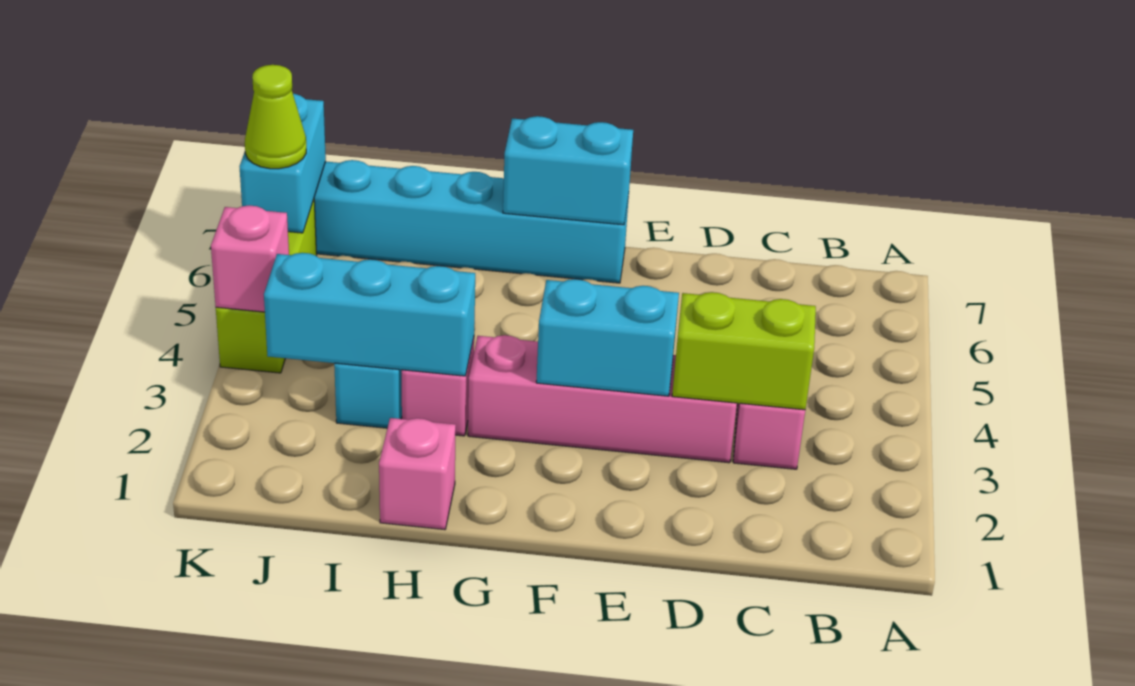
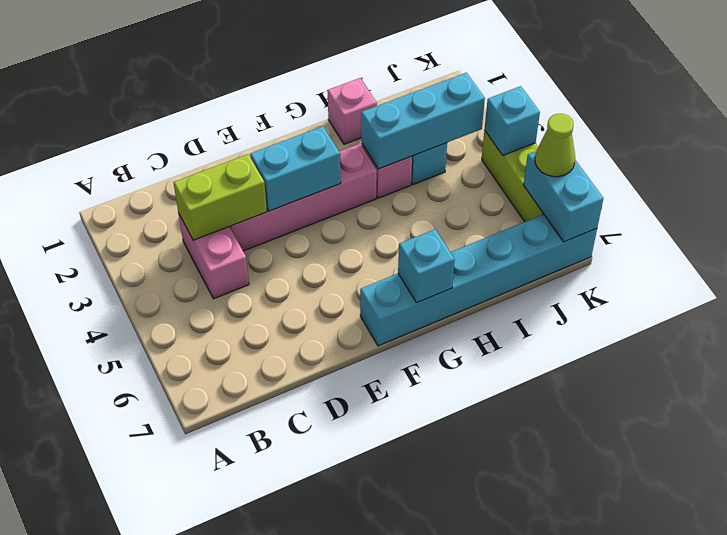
cyan 1x2 brick [503,116,633,225] -> cyan 1x1 brick [398,229,455,303]
pink 1x1 brick [211,205,289,312] -> cyan 1x1 brick [485,86,540,155]

